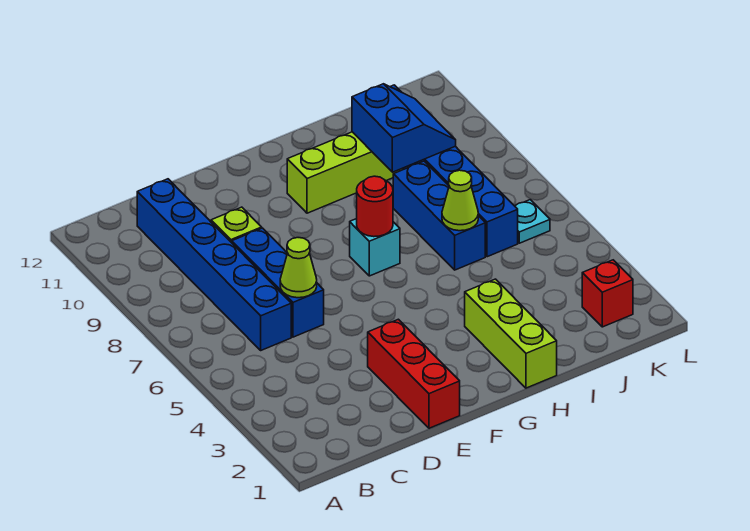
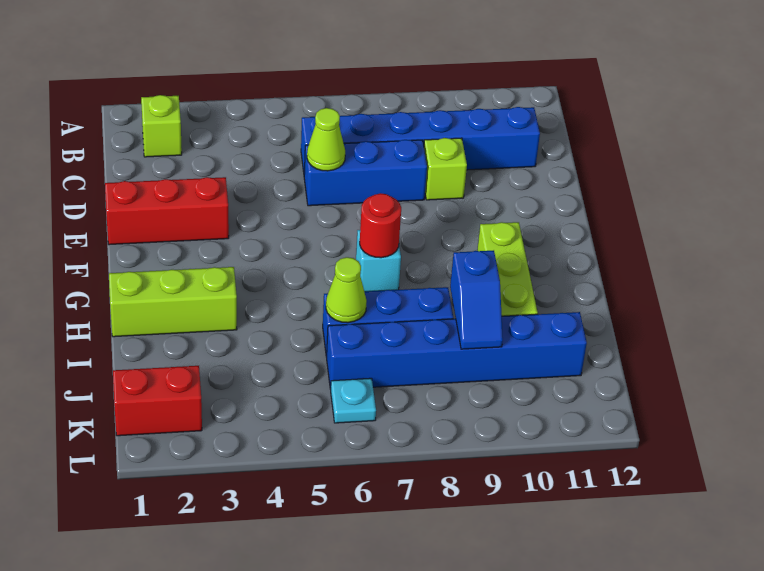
none -> lime 1x1 brick [141,95,182,157]
blue 2x2 slope [352,84,456,172] -> blue 1x2 slope [450,250,503,349]
red 1x1 brick [582,260,633,327] -> red 1x2 brick [113,366,202,436]

